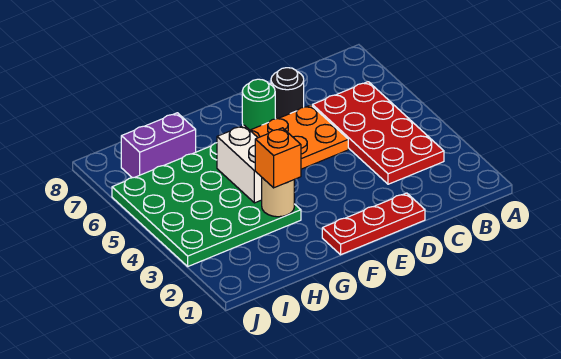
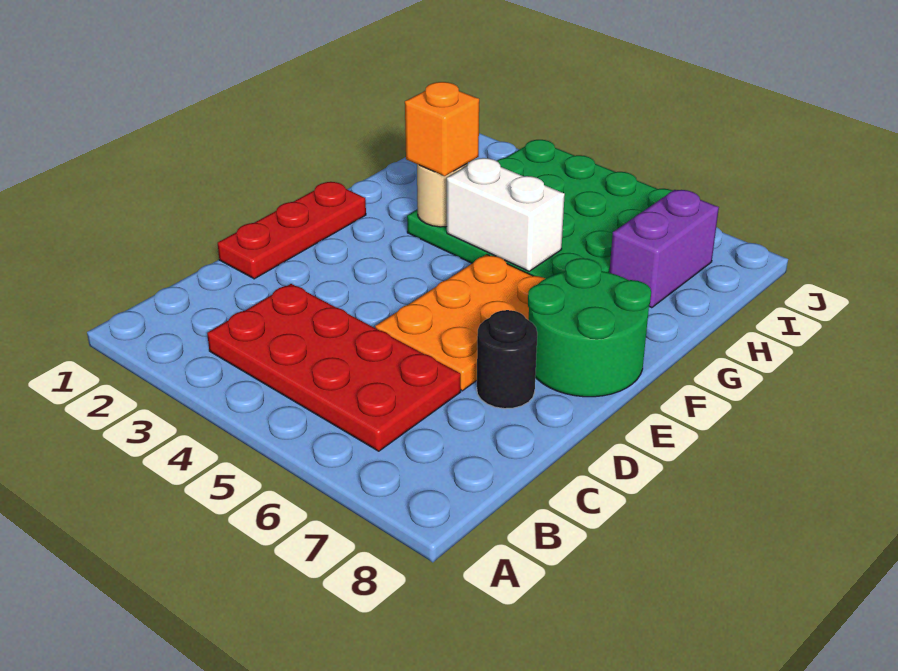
green 1x1 round brick [242,79,275,130] -> green 2x2 round brick [528,258,651,397]

